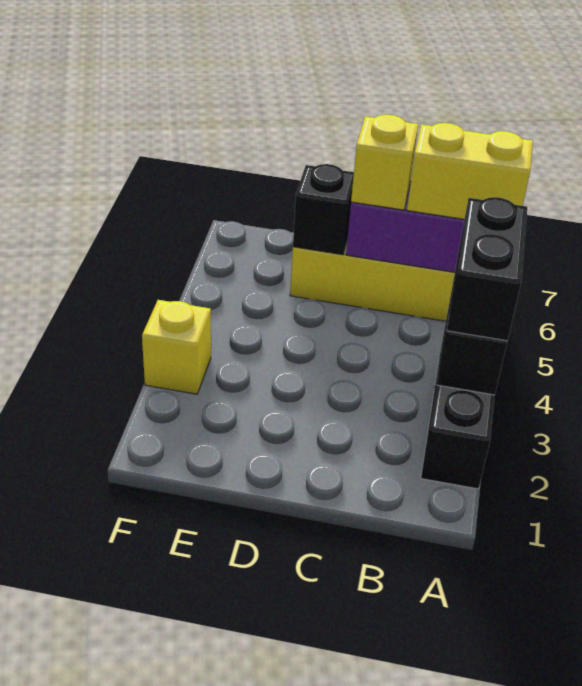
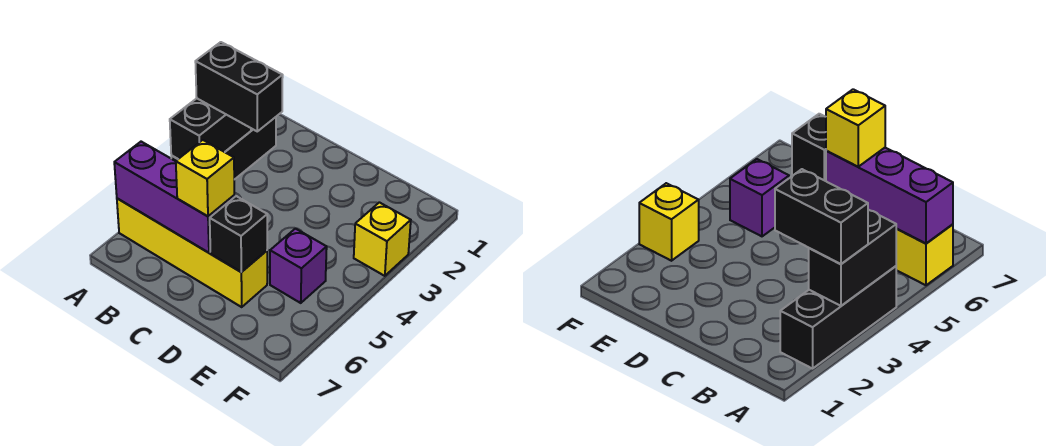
black 1x2 brick [447,197,527,341] -> black 1x2 brick turned to [195,42,283,131]
yellow 1x2 brick [407,123,533,219] -> none
none -> purple 1x1 brick [270,229,327,303]

